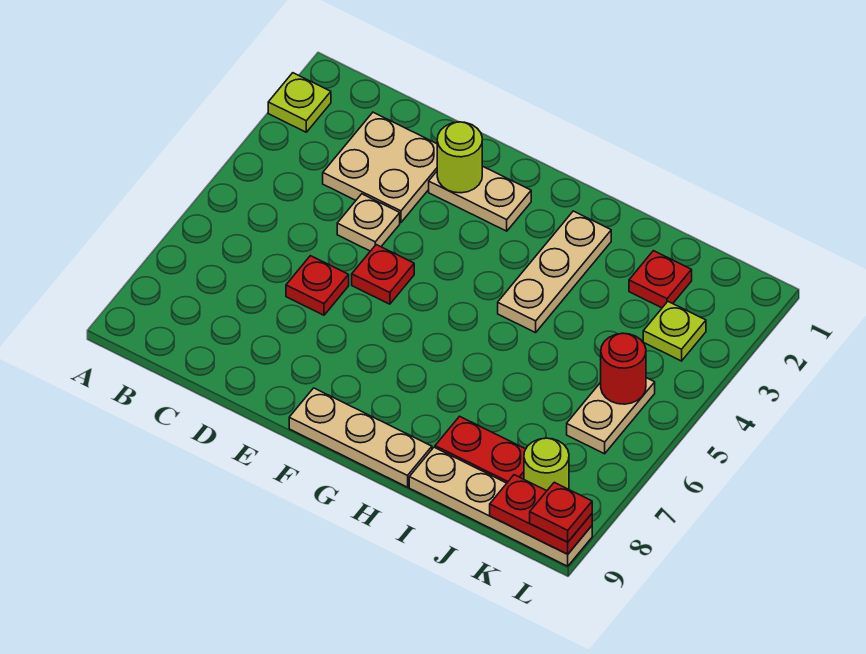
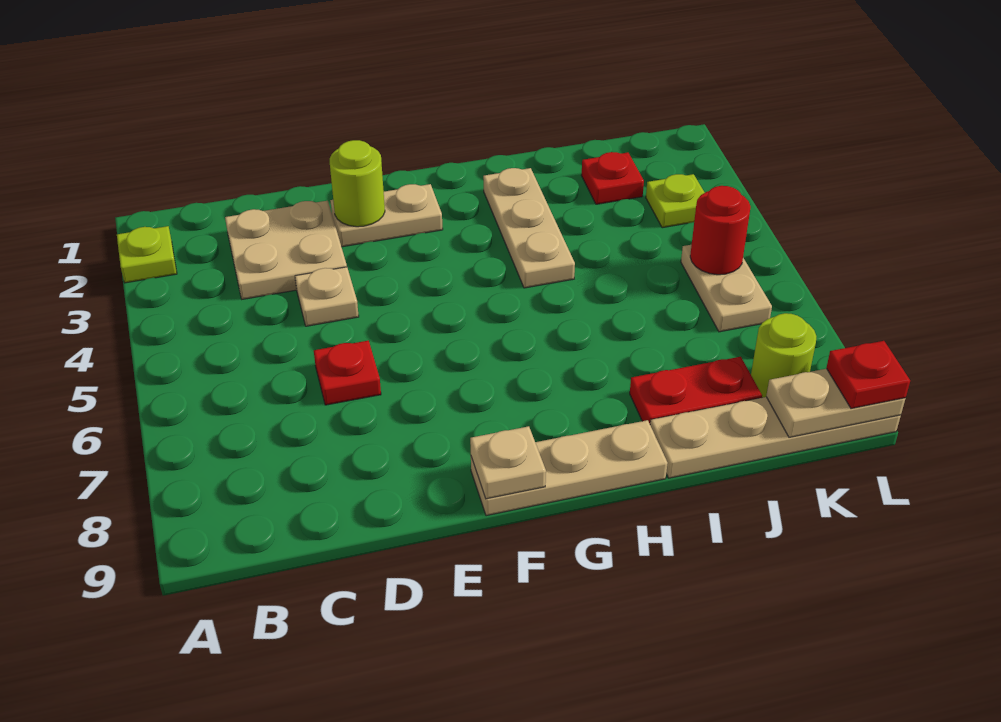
red 1x1 plate [352,245,414,304] -> none
none -> tan 1x1 plate [470,426,546,499]
red 1x2 plate [490,475,592,554] -> tan 1x2 plate [766,369,905,437]

